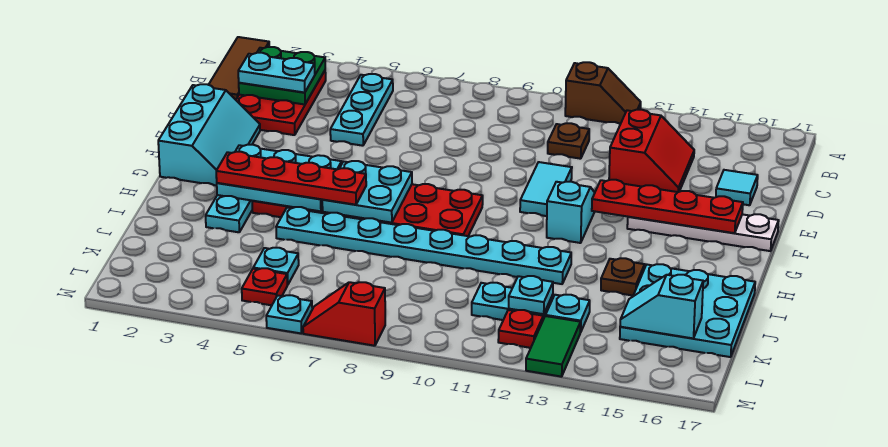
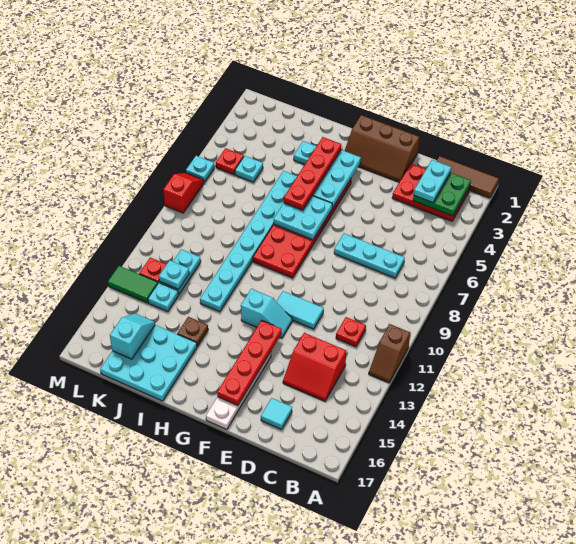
cyan 1x3 plate [330,74,393,146] -> cyan 1x3 plate moved to [334,234,405,278]
brown 1x1 plate [548,123,589,159] -> red 1x1 plate [336,317,366,347]
cyan 2x3 slope [158,84,260,186] -> brown 2x3 slope [345,115,419,182]

